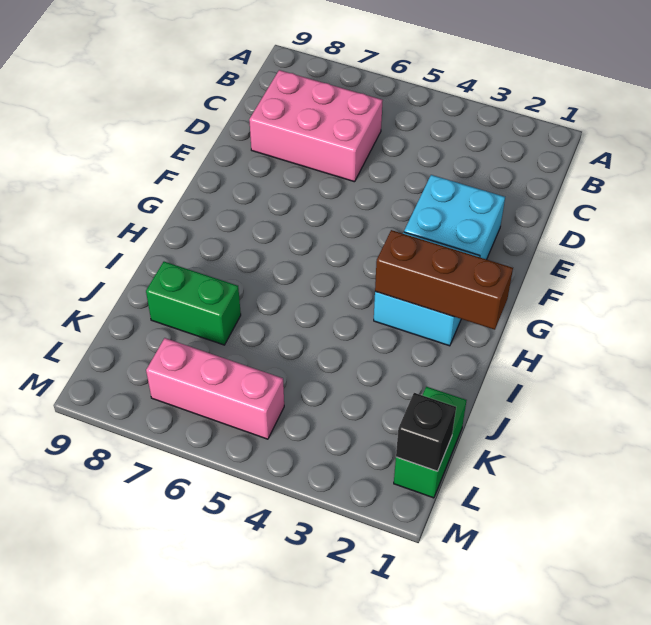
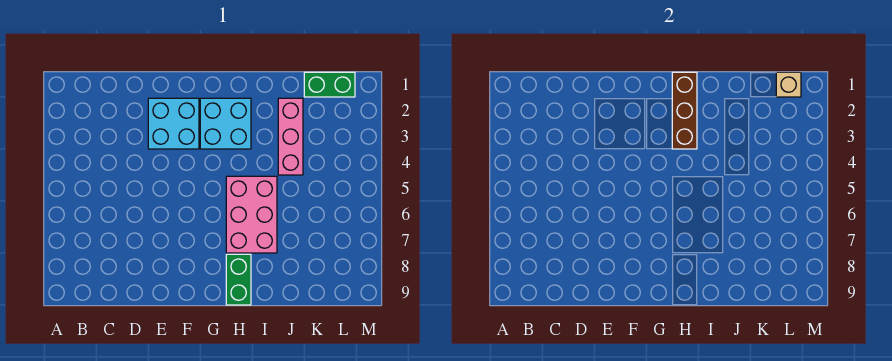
pink 2x3 brick [249,70,383,182] -> pink 2x3 brick moved to [226,176,277,253]
green 1x2 brick [146,262,241,345] -> green 1x2 brick moved to [226,254,251,305]
black 1x1 brick [396,393,456,471] -> tan 1x1 brick [776,72,801,97]
pink 1x3 brick [146,338,284,439] -> pink 1x3 brick moved to [278,98,303,175]

